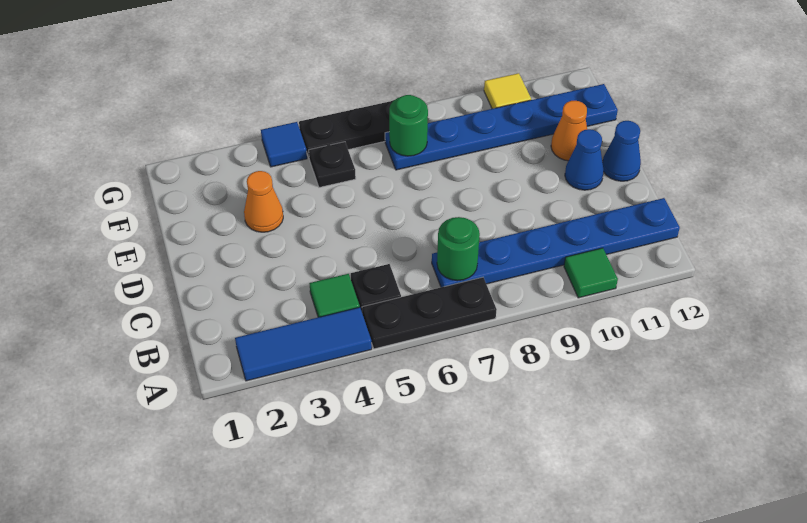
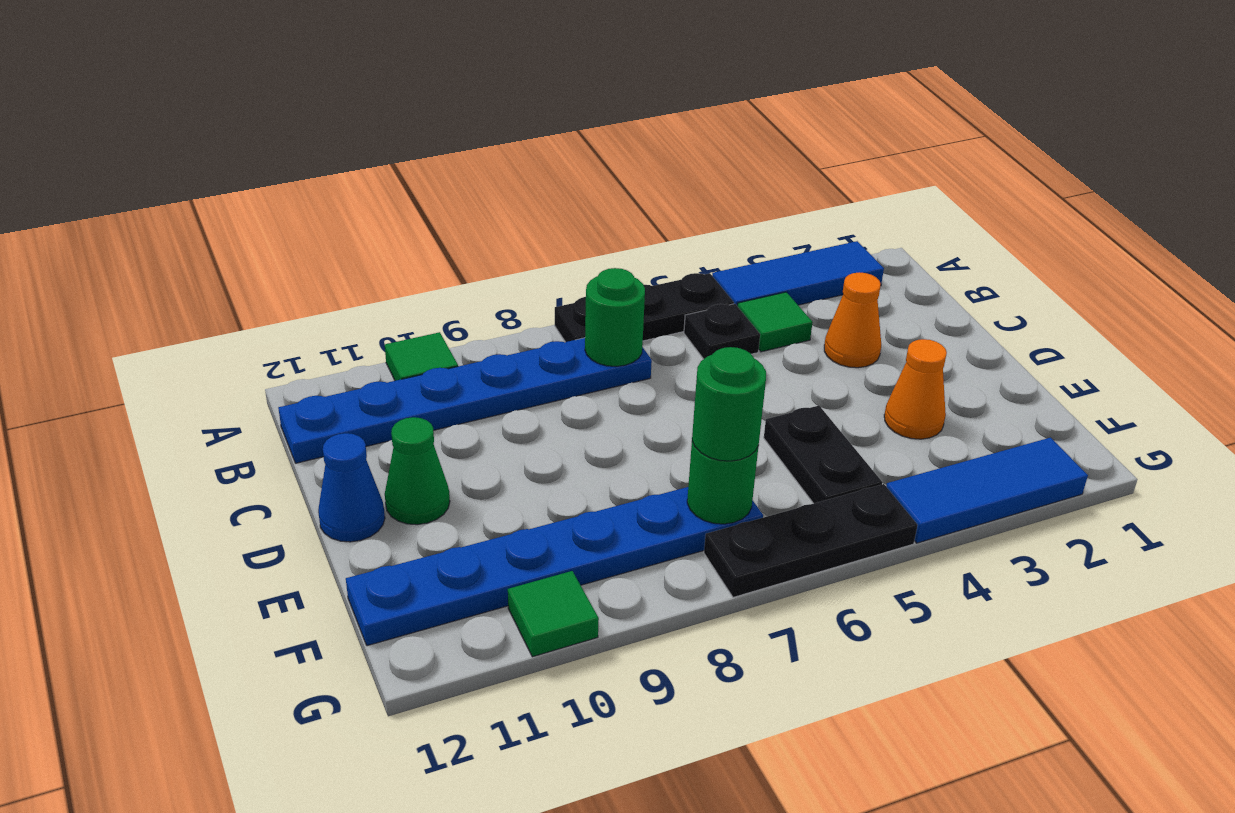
blue 1x1 cone [565,129,604,190] -> green 1x1 cone [385,417,450,525]
orange 1x1 cone [551,101,587,161] -> orange 1x1 cone moved to [824,272,881,368]
black 1x1 plate [309,142,356,187] -> black 1x2 plate [764,406,882,503]
none -> green 1x1 round brick [692,347,766,461]
blue 1x1 tile [261,122,307,167] -> blue 1x3 tile [886,438,1088,543]
yellow 1x1 tile [484,73,531,109] -> green 1x1 tile [508,571,599,657]

